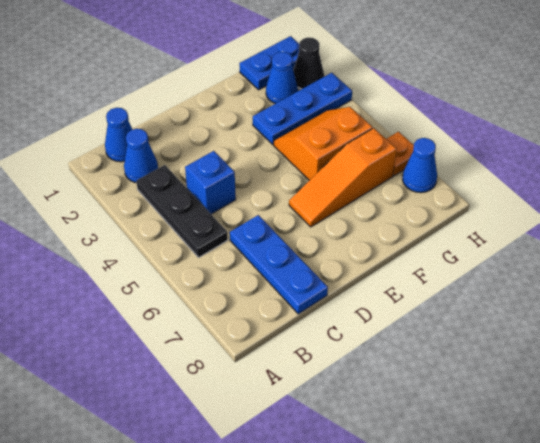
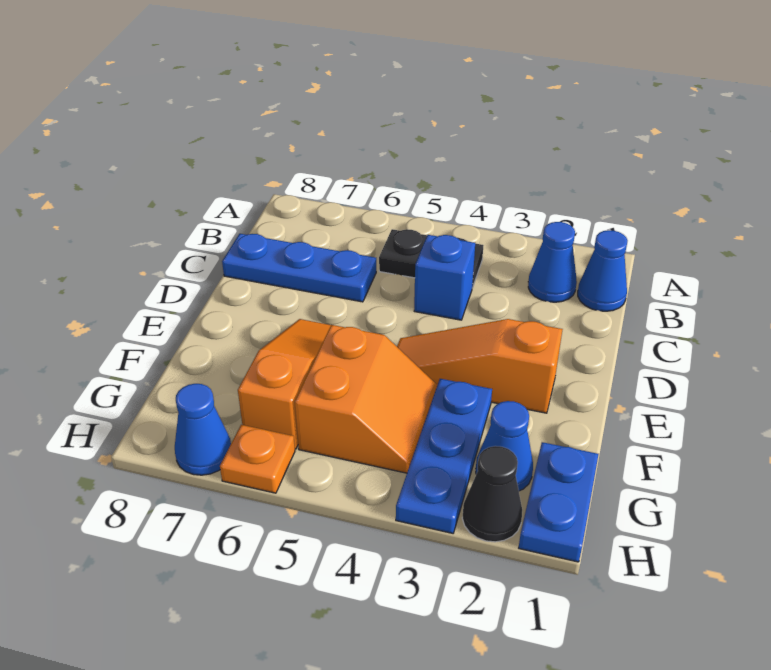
black 1x3 plate [136,165,228,257] -> black 1x2 plate [379,229,483,288]
none -> orange 1x3 slope [397,319,563,413]

